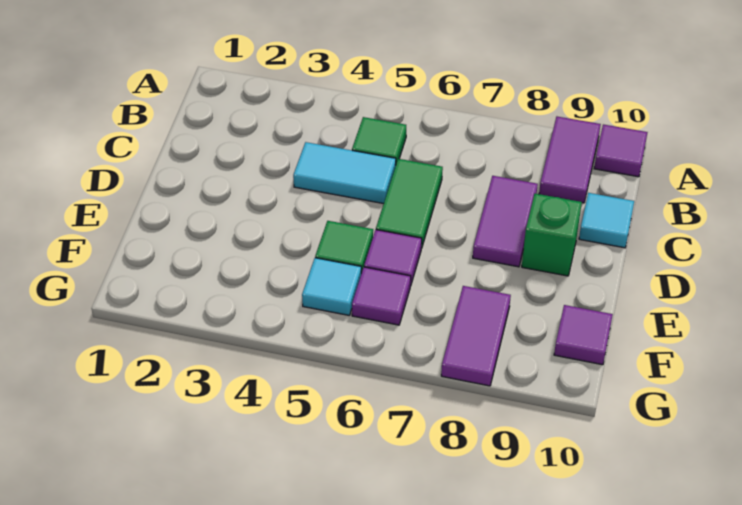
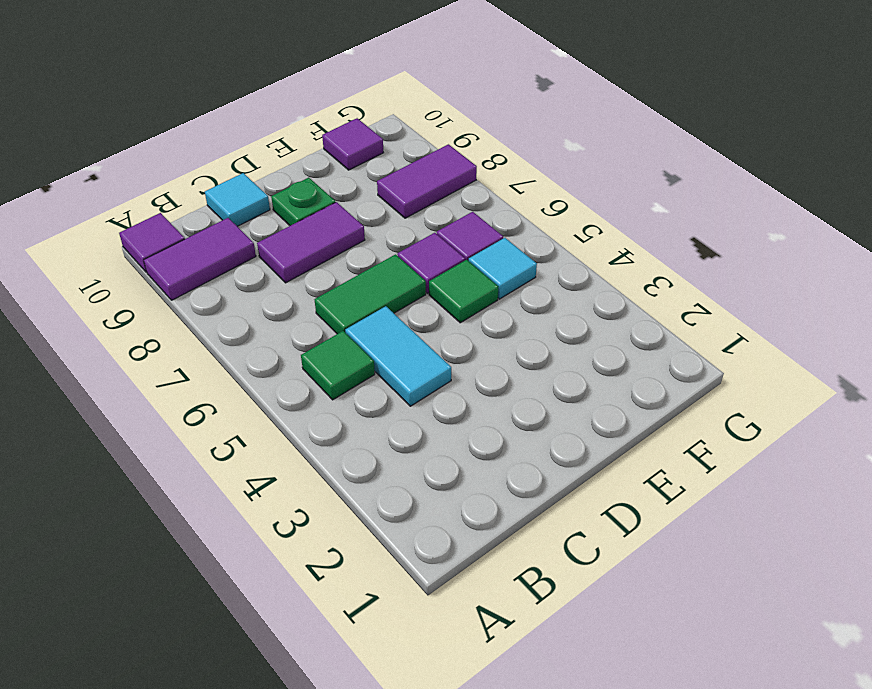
green 1x1 brick [522,194,582,276] -> green 1x1 plate [271,178,335,226]

